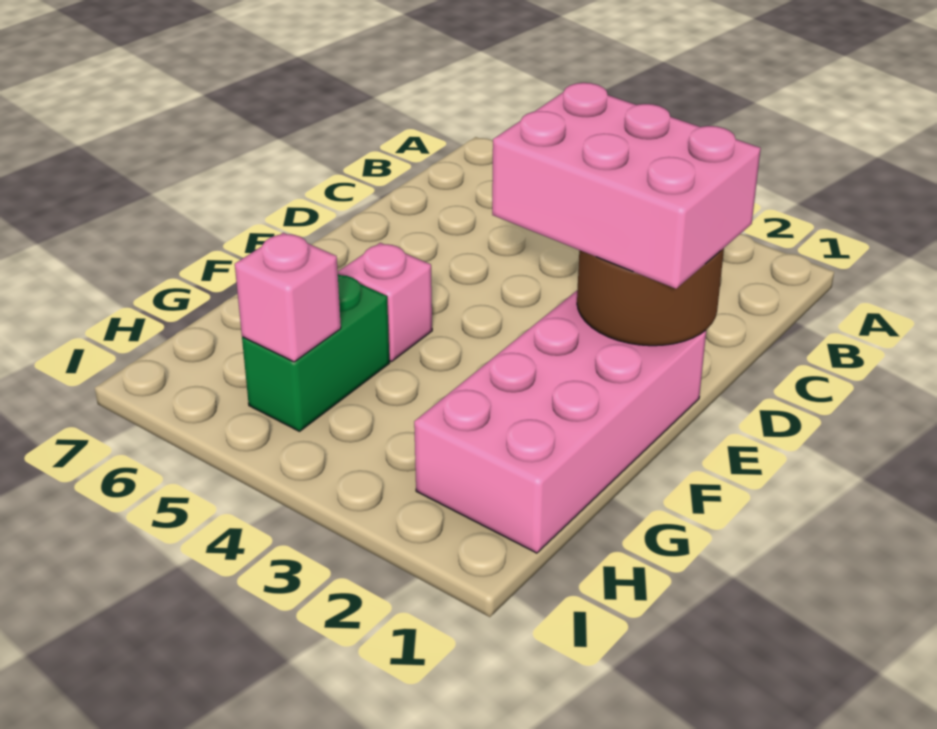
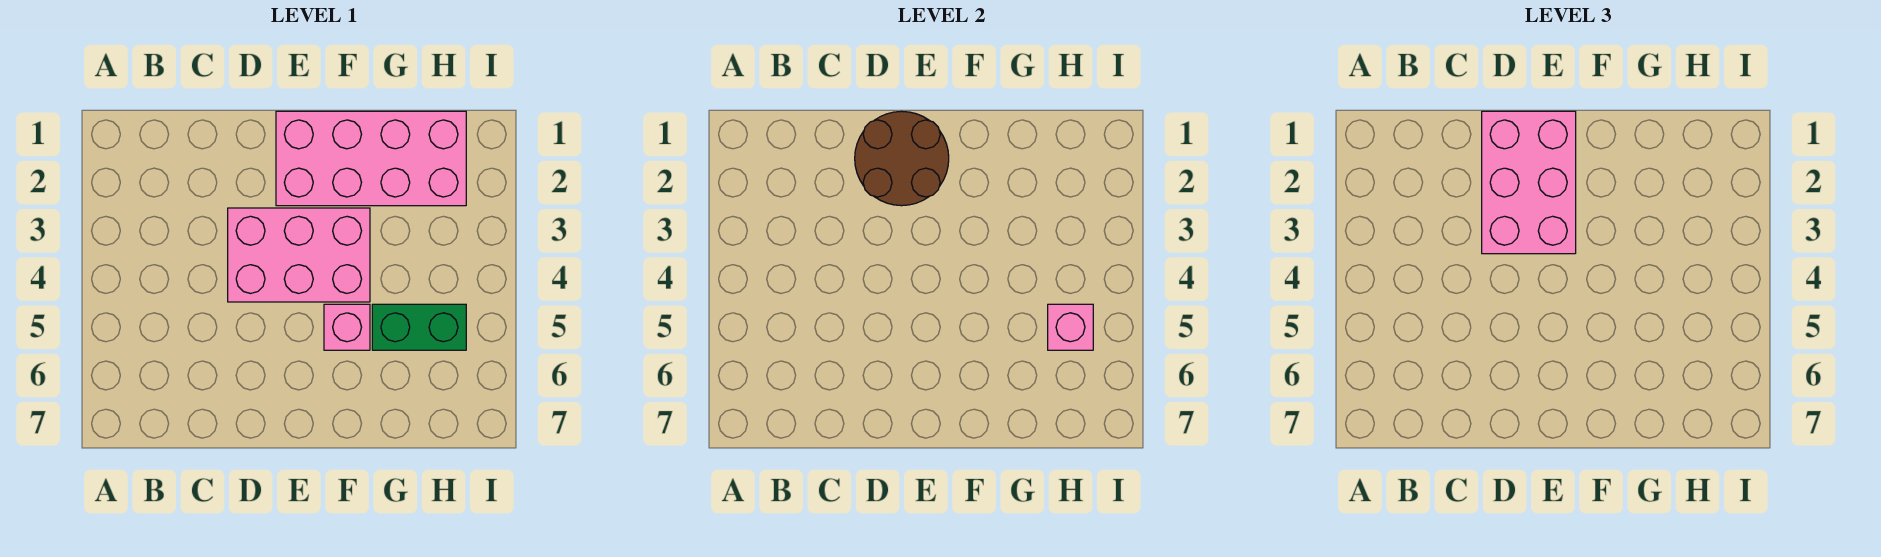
none -> pink 2x3 brick [228,208,370,302]

